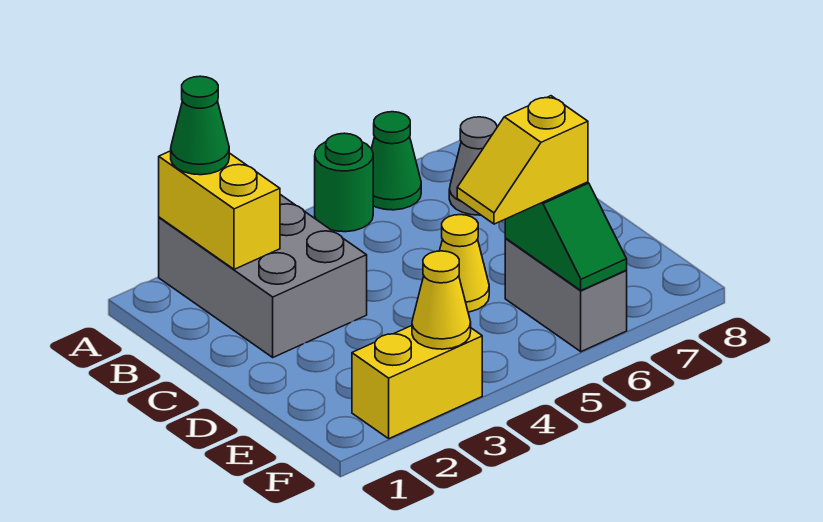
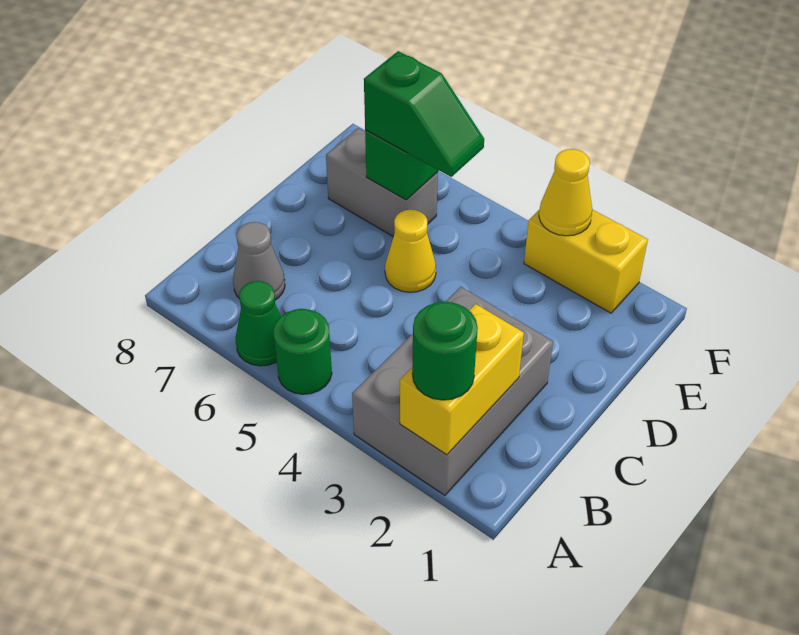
green 1x1 cone [171,76,229,175] -> green 1x1 round brick [412,302,478,400]
yellow 1x2 slope [457,96,588,224] -> green 1x2 slope [364,51,484,177]
grey 1x2 brick [505,239,627,352] -> grey 1x2 brick turned to [326,128,438,237]

